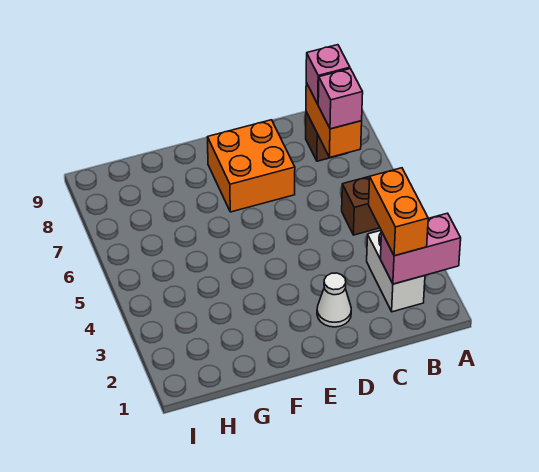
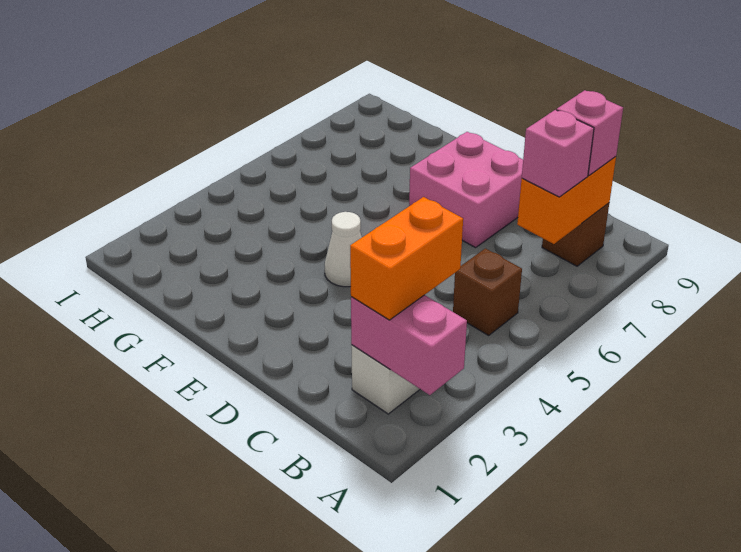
white 1x1 cone [317,273,351,327] -> white 1x1 cone moved to [325,212,362,287]
orange 2x2 brick [207,120,295,212] -> pink 2x2 brick [409,132,523,248]

